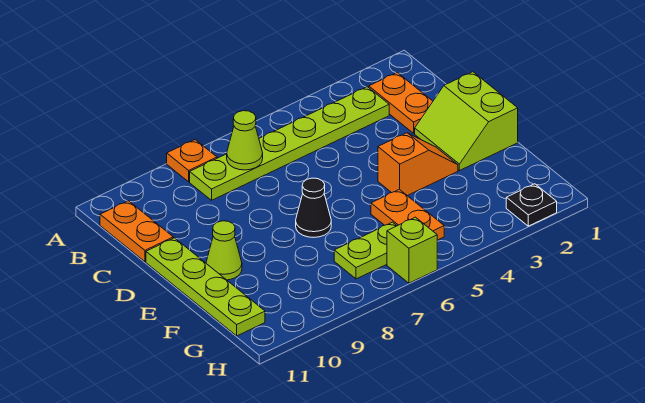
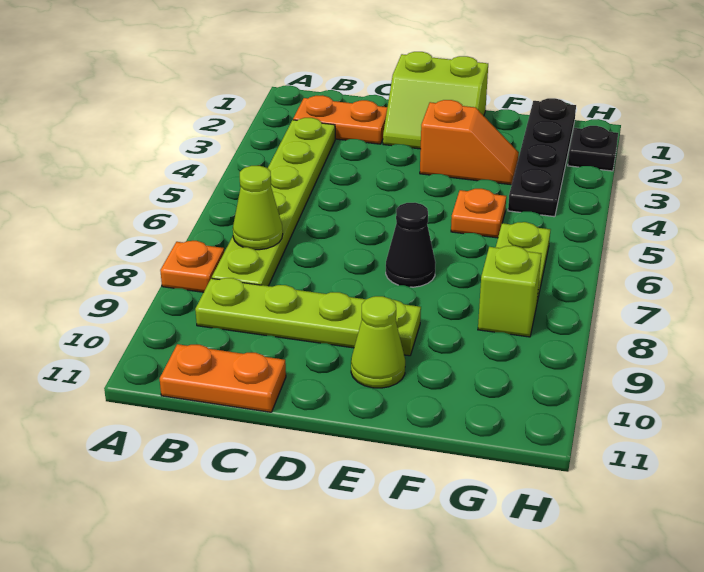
lime 1x4 plate [146,238,265,336] -> lime 1x4 plate moved to [195,278,421,356]
orange 1x2 slope [378,133,458,196] -> orange 1x2 slope turned to [420,100,519,185]
orange 1x2 plate [371,189,444,240] -> orange 1x1 plate [451,189,506,238]
none -> black 1x4 plate [508,98,576,217]
lime 1x1 brick [387,217,437,283] -> lime 1x1 brick moved to [478,246,541,337]

